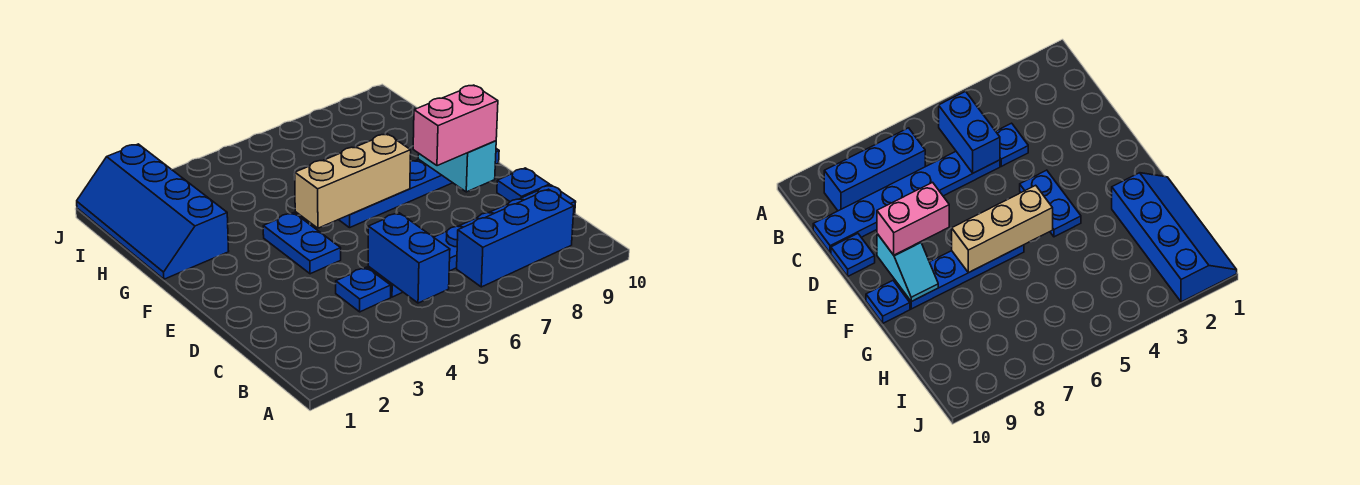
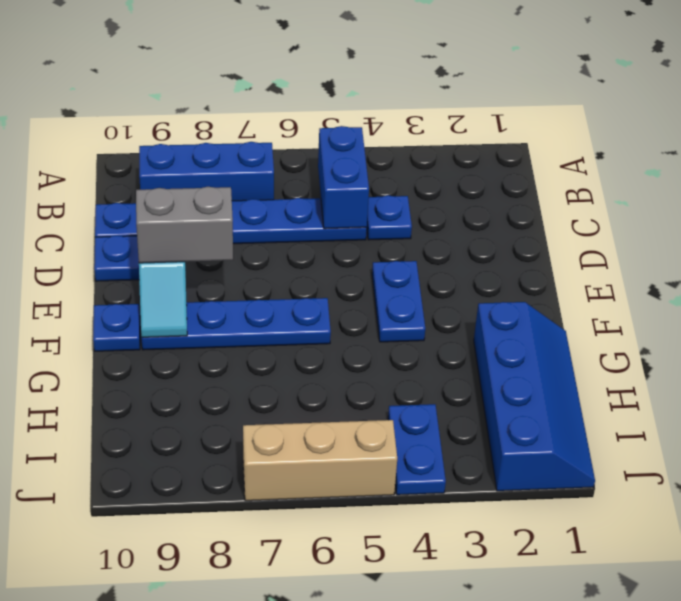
pink 1x2 brick [413,85,498,166] -> grey 1x2 brick [136,187,233,263]
tan 1x3 brick [294,134,411,228] -> tan 1x3 brick moved to [243,420,397,501]
none -> blue 1x2 plate [388,404,446,495]

